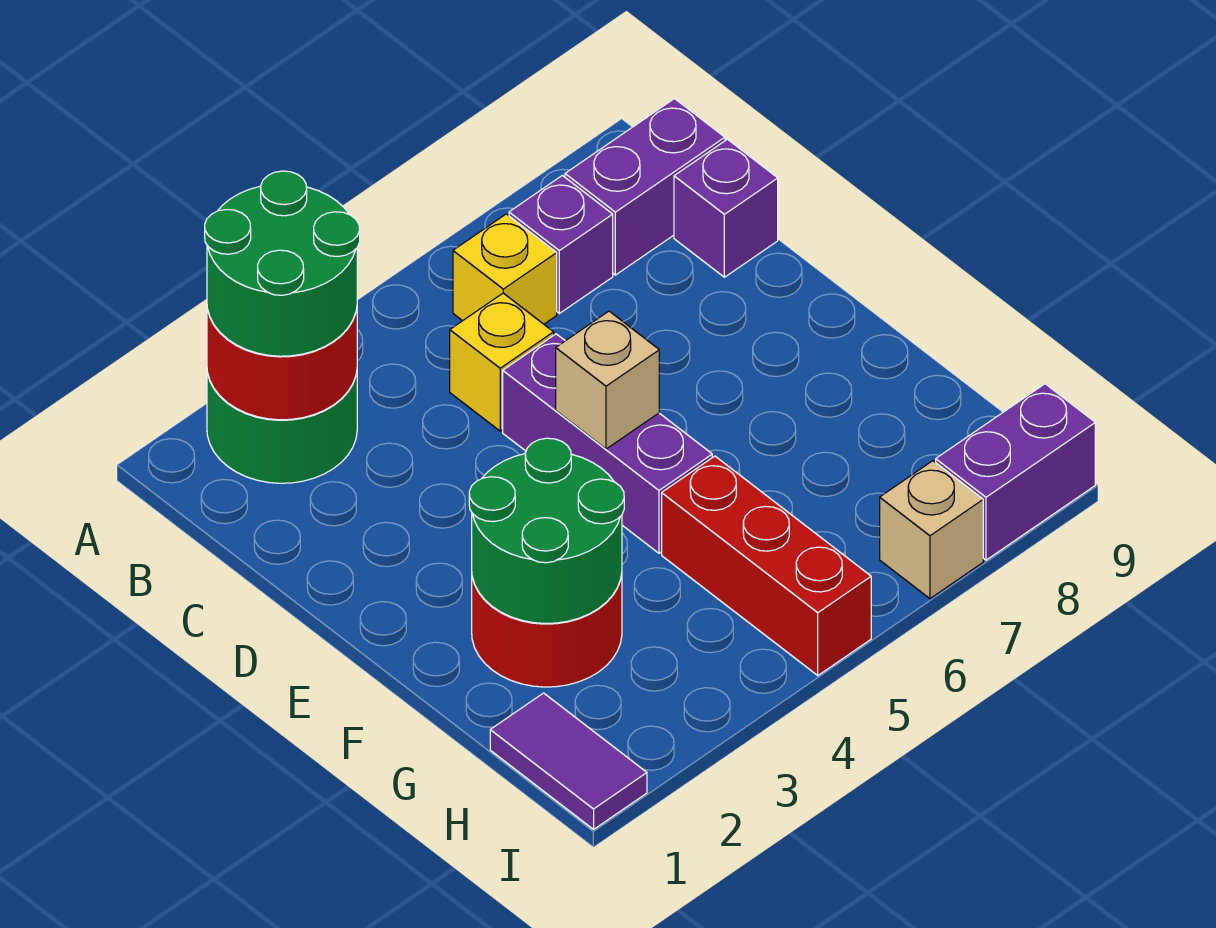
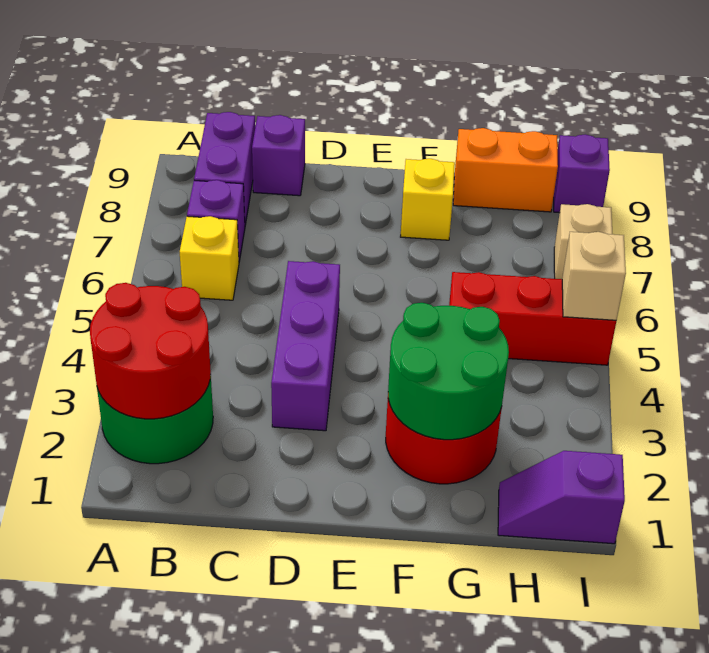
green 2x2 round brick [205,171,360,356] -> none
yellow 1x1 brick [450,293,554,431] -> yellow 1x1 brick moved to [401,159,455,240]
purple 1x3 brick [503,334,712,553] -> purple 1x3 brick turned to [271,261,340,431]
tan 1x1 brick [556,311,659,449] -> tan 1x1 brick moved to [562,232,626,320]
none -> orange 1x2 brick [453,128,558,212]
purple 1x2 tile [490,693,647,829] -> purple 1x2 slope [498,451,625,544]
purple 1x2 brick [936,384,1095,560] -> purple 1x1 brick [554,134,610,213]

